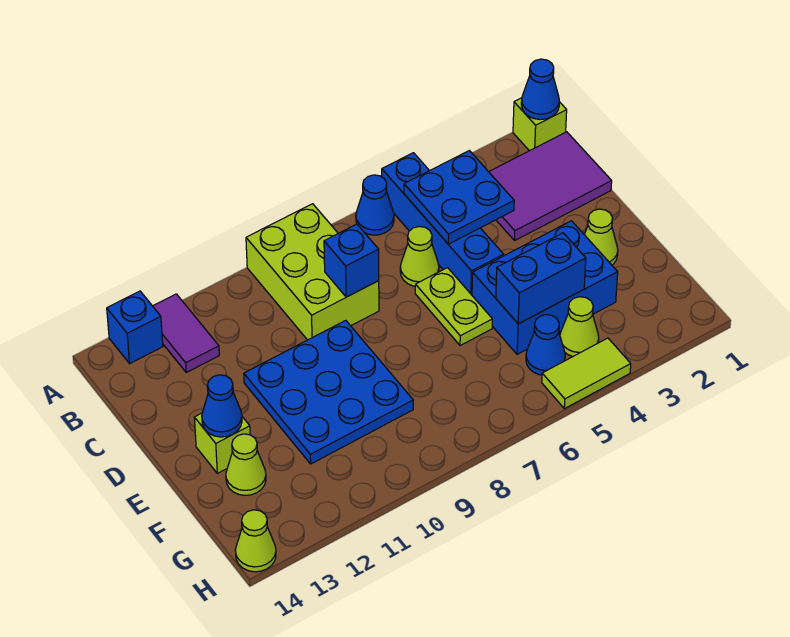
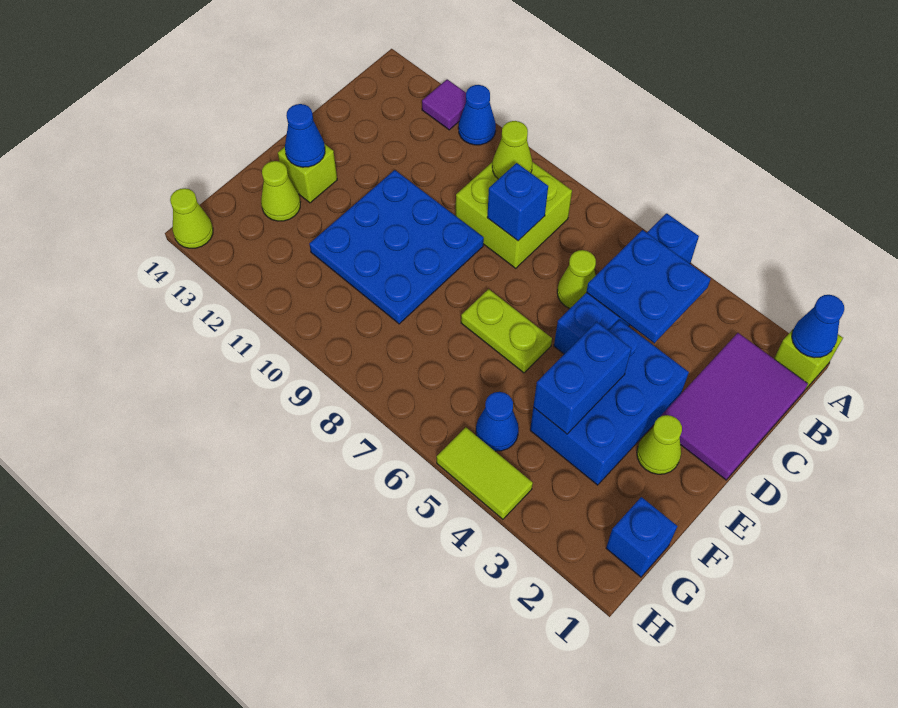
blue 1x1 cone [356,175,394,235] -> blue 1x1 cone moved to [458,85,496,145]
lime 2x3 brick [246,204,379,340] -> lime 2x2 brick [456,162,572,268]
purple 1x2 tile [153,294,219,372] -> purple 1x1 tile [422,79,466,130]
blue 1x1 brick [107,291,163,363] -> blue 1x1 brick moved to [606,497,677,577]
purple 2x3 tile [489,132,612,241] -> purple 2x3 tile turned to [660,333,808,480]
lime 1x2 plate [415,268,492,346] -> lime 1x2 plate turned to [461,289,552,373]
blue 2x3 brick [472,221,618,354] -> blue 2x3 brick turned to [530,320,689,485]
blue 1x2 brick [496,233,586,324] -> blue 1x2 brick turned to [533,322,632,434]
lime 1x1 cone [560,297,599,357] -> lime 1x1 cone moved to [492,121,532,179]

